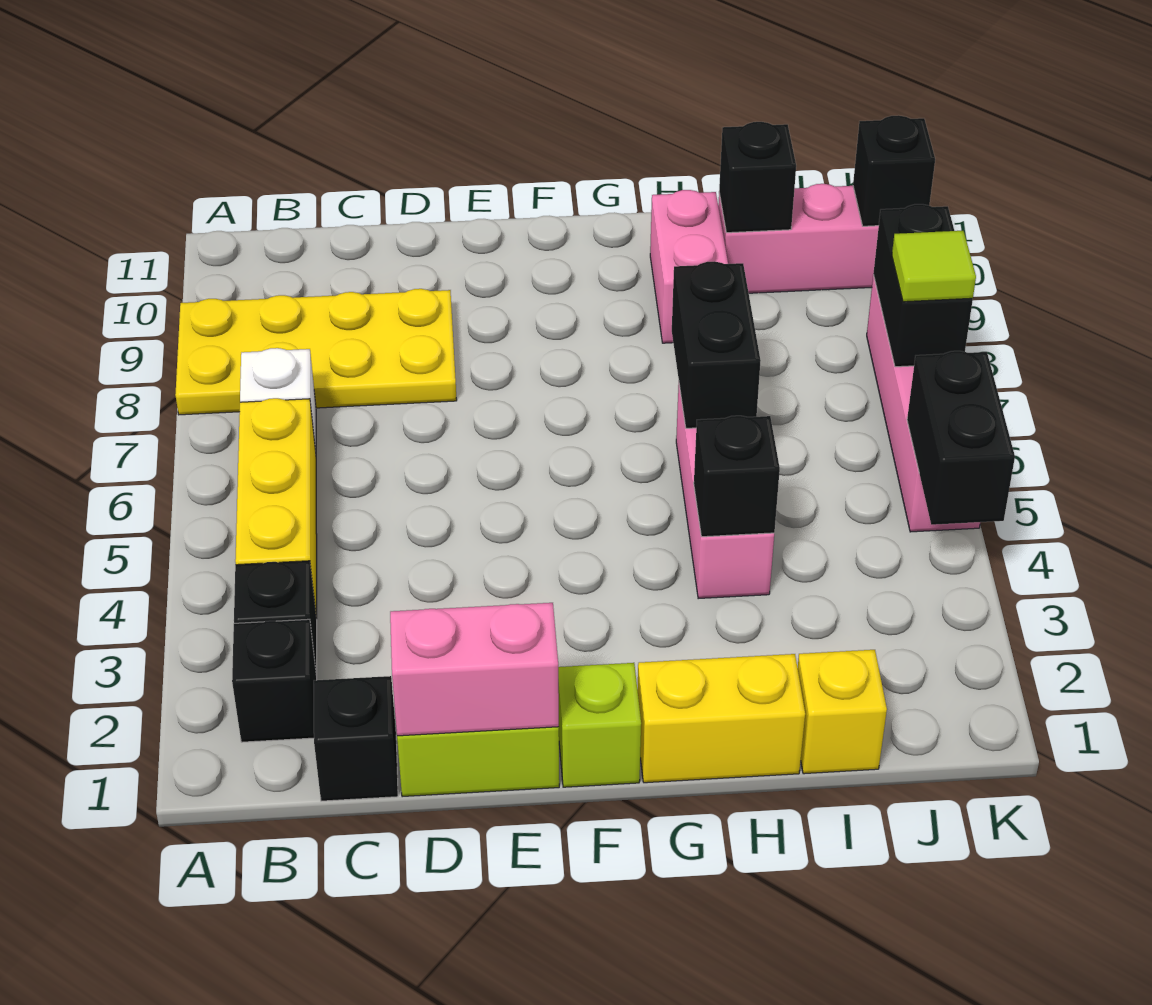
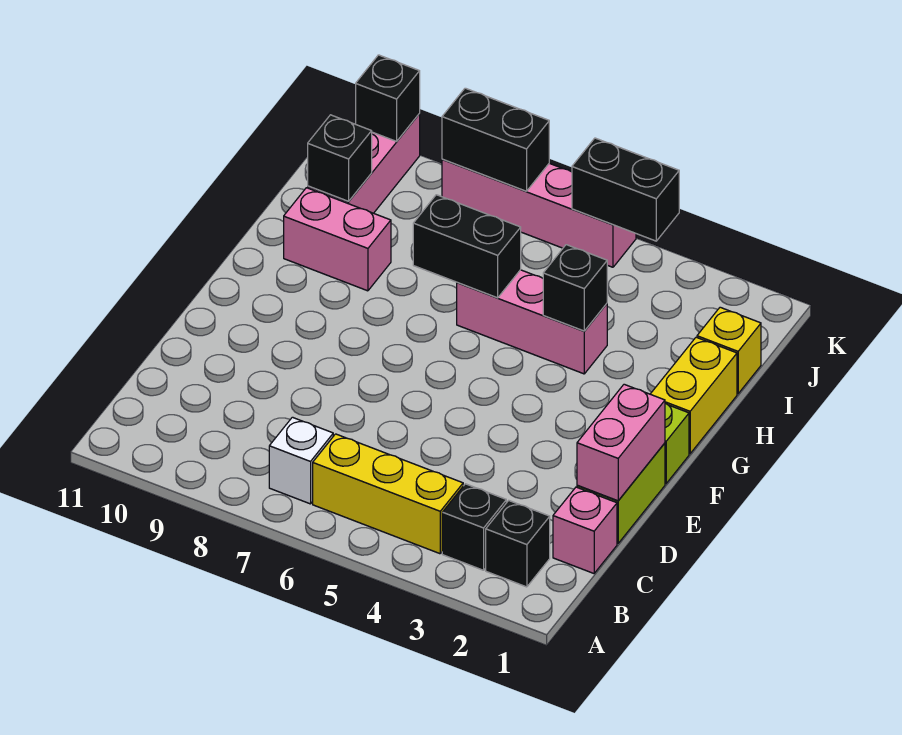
yellow 2x4 plate [175,289,457,415] -> none
black 1x1 brick [314,676,398,801] -> pink 1x1 brick [553,487,617,573]
lime 1x1 tile [892,231,976,302] -> none

